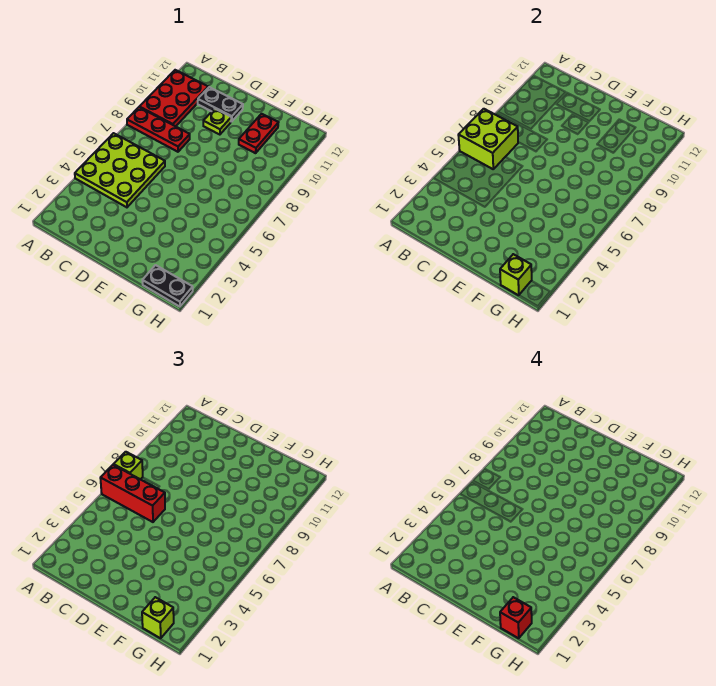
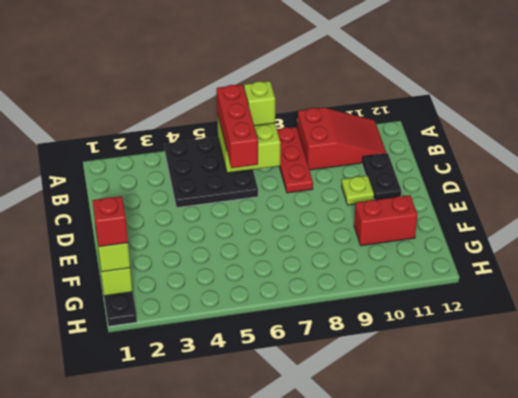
lime 3x3 plate [75,133,165,207] -> black 3x3 plate [164,137,258,208]
red 2x3 plate [140,70,208,126] -> red 2x3 slope [298,107,386,170]
red 1x2 plate [239,114,278,153] -> red 1x2 brick [354,195,417,246]

